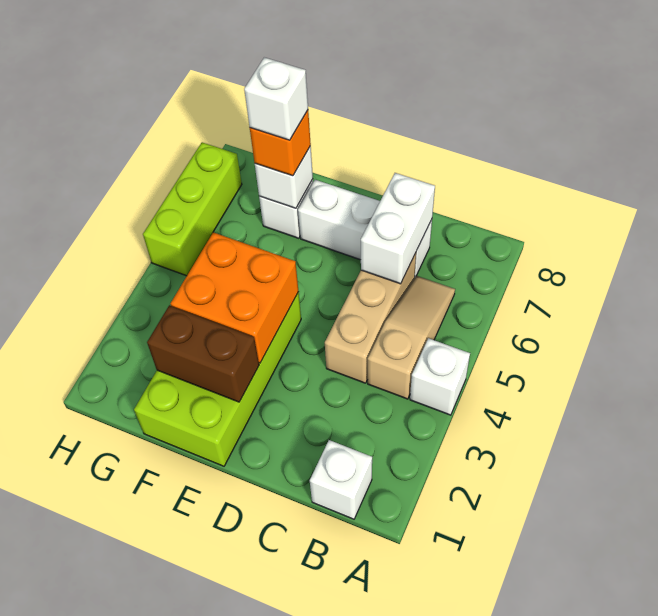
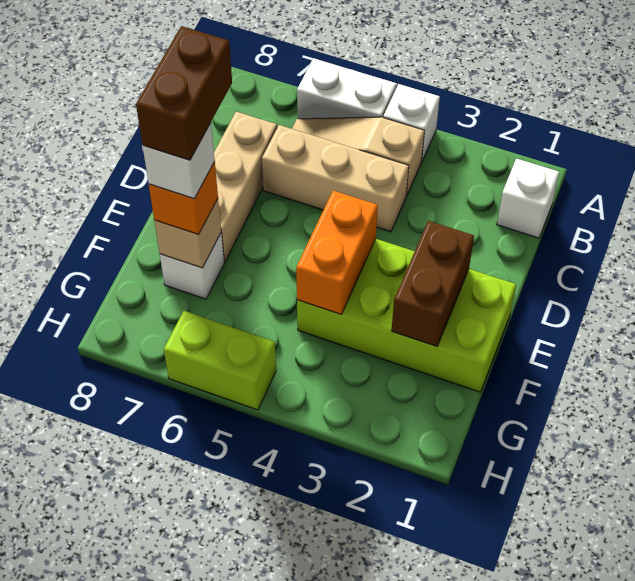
white 1x2 brick [361,173,435,284] -> white 1x2 brick moved to [297,58,396,119]
white 1x3 brick [298,180,432,277] -> tan 1x3 brick [214,112,277,262]
orange 2x2 brick [170,232,299,363] -> orange 1x2 brick [296,191,378,314]
none -> brown 1x2 brick [136,26,232,160]
white 1x1 brick [255,146,313,208] -> tan 1x1 brick [154,199,221,268]
lime 1x3 brick [143,142,242,276] -> lime 1x2 brick [164,311,276,410]

